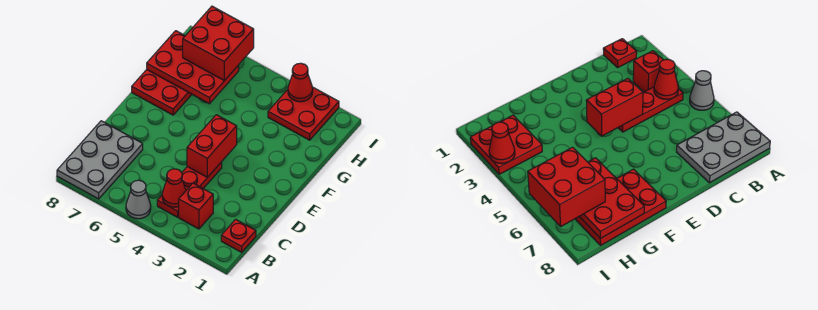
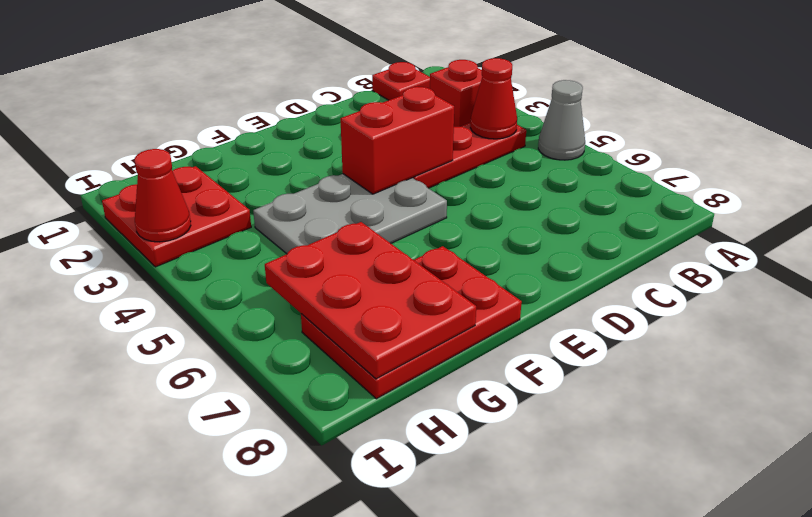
grey 2x3 plate [57,121,143,199] -> grey 2x3 plate moved to [253,174,447,254]
red 2x2 brick [183,6,254,81] -> none

